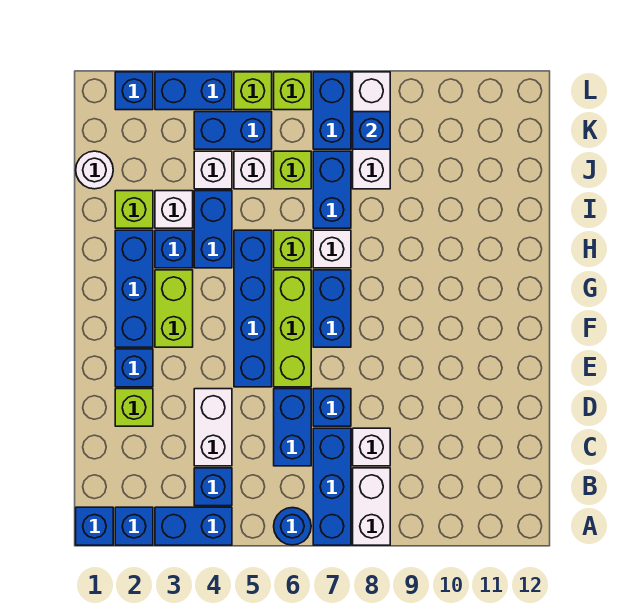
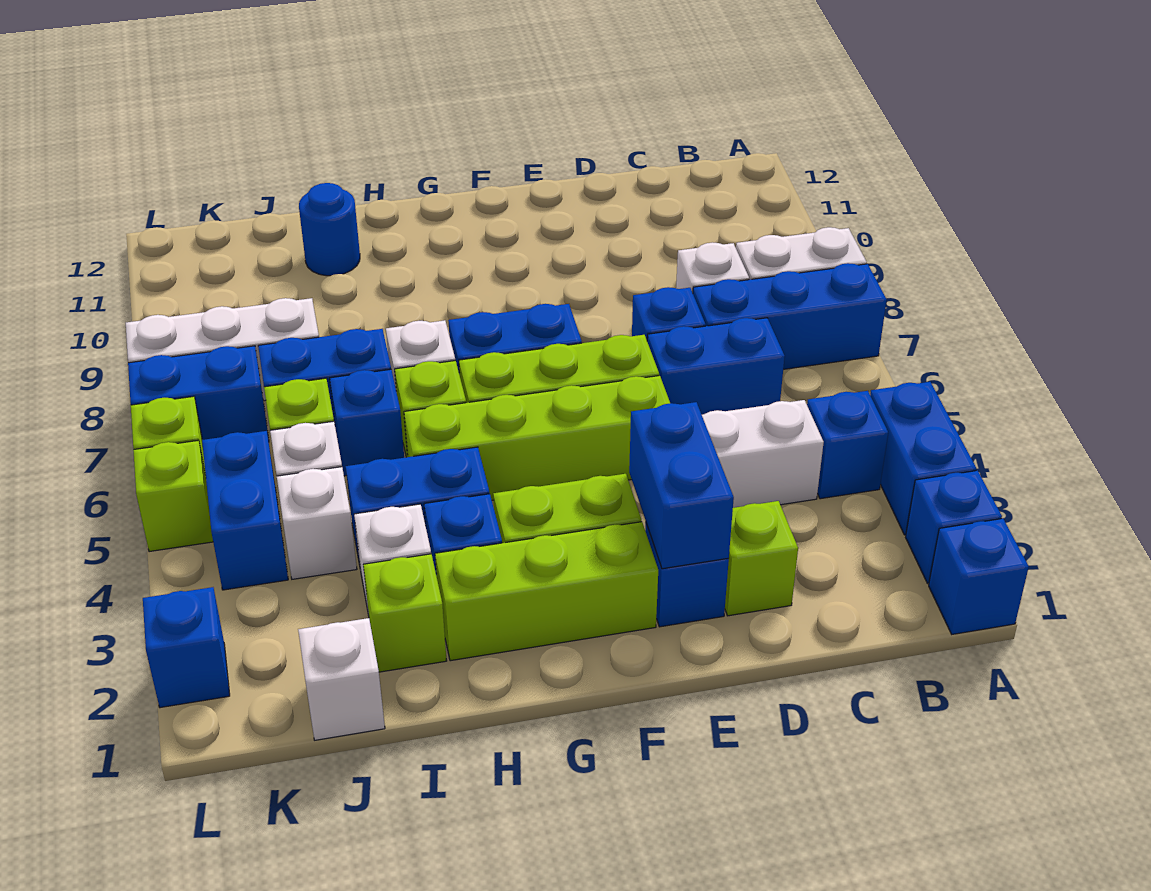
blue 1x1 round brick [274,508,311,545] -> blue 1x1 round brick moved to [299,183,360,276]
blue 1x4 brick [234,230,272,387] -> lime 1x4 brick [404,376,670,500]
blue 1x3 brick [115,230,153,347] -> lime 1x3 brick [435,522,658,661]
white 1x1 round brick [76,151,113,189] -> white 1x1 brick [298,618,385,740]
blue 1x1 brick [353,112,390,149] -> blue 1x1 brick moved to [330,369,404,476]
blue 1x2 brick [155,72,232,110] -> blue 1x2 brick moved to [629,402,734,569]

